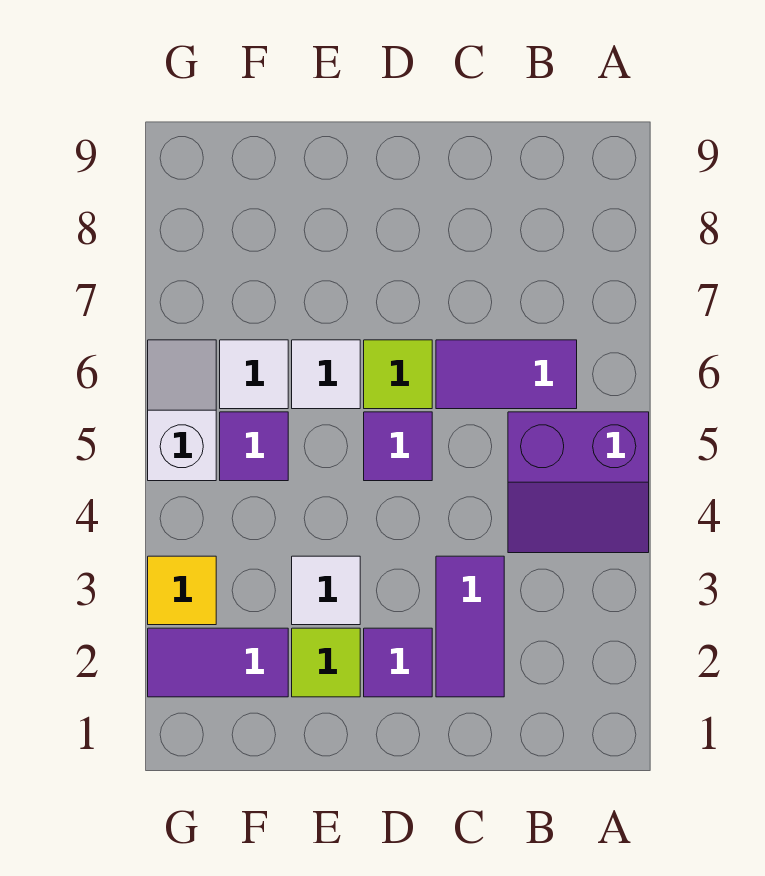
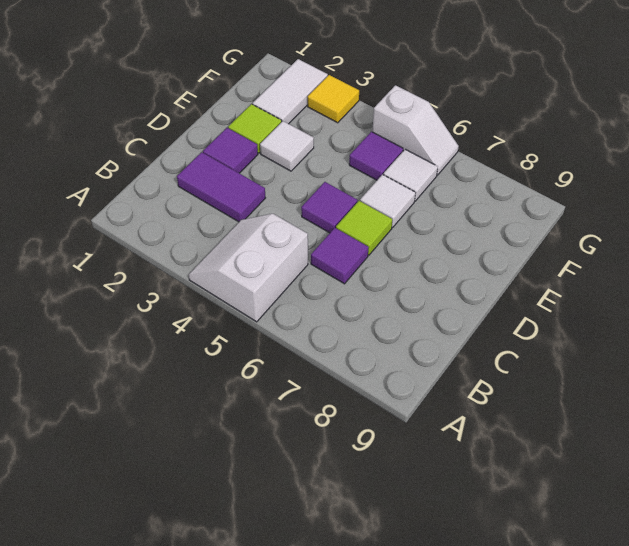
purple 2x2 slope [508,412,649,553] -> white 2x2 slope [189,214,308,322]
purple 1x2 tile [436,340,577,409] -> purple 1x1 tile [311,228,369,284]
purple 1x2 tile [148,628,288,697] -> white 1x2 tile [253,59,328,124]

